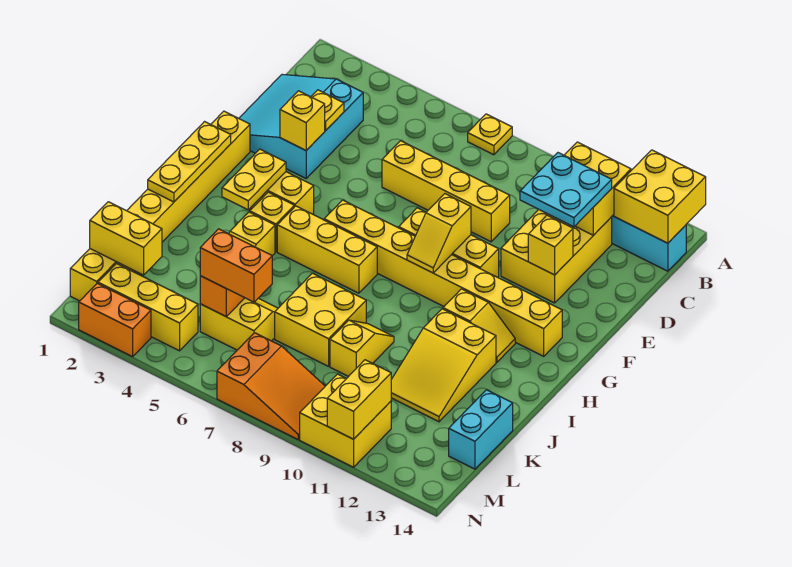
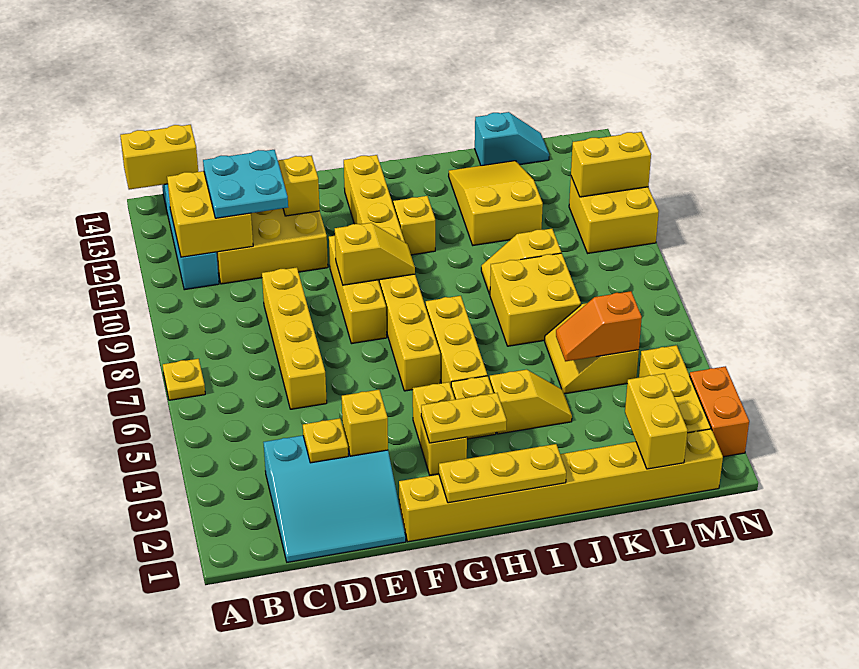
yellow 2x2 brick [614,150,706,243] -> yellow 1x2 brick [120,125,198,190]
yellow 2x3 slope [391,309,496,422] -> yellow 2x3 slope turned to [449,161,543,245]
cyan 1x2 brick [449,390,513,469] -> cyan 1x2 slope [475,112,549,166]
orange 1x2 brick [200,229,272,302] -> none
orange 2x3 slope [217,333,325,439] -> none

